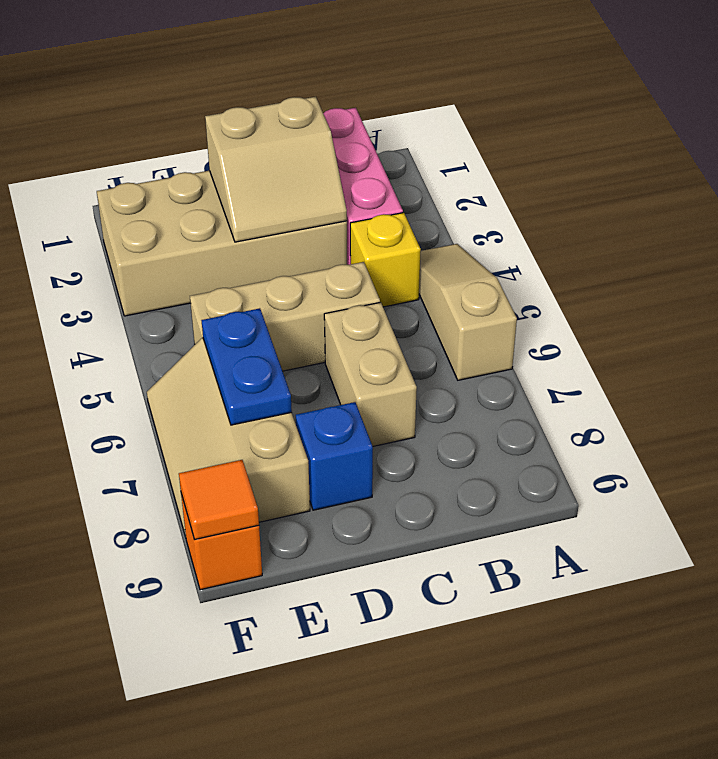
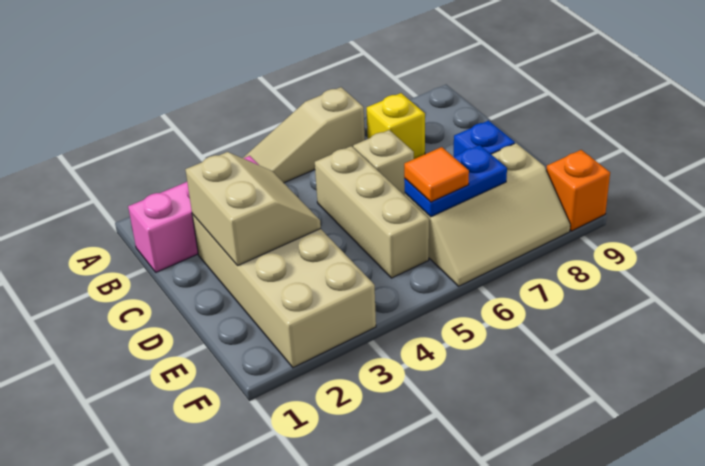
yellow 1x1 brick [350,213,421,307] -> yellow 1x1 brick moved to [367,93,425,159]
tan 1x2 brick [324,302,417,446] -> tan 1x1 brick [353,130,414,195]
orange 1x1 tile [179,460,259,540] -> orange 1x1 tile moved to [404,147,469,202]

